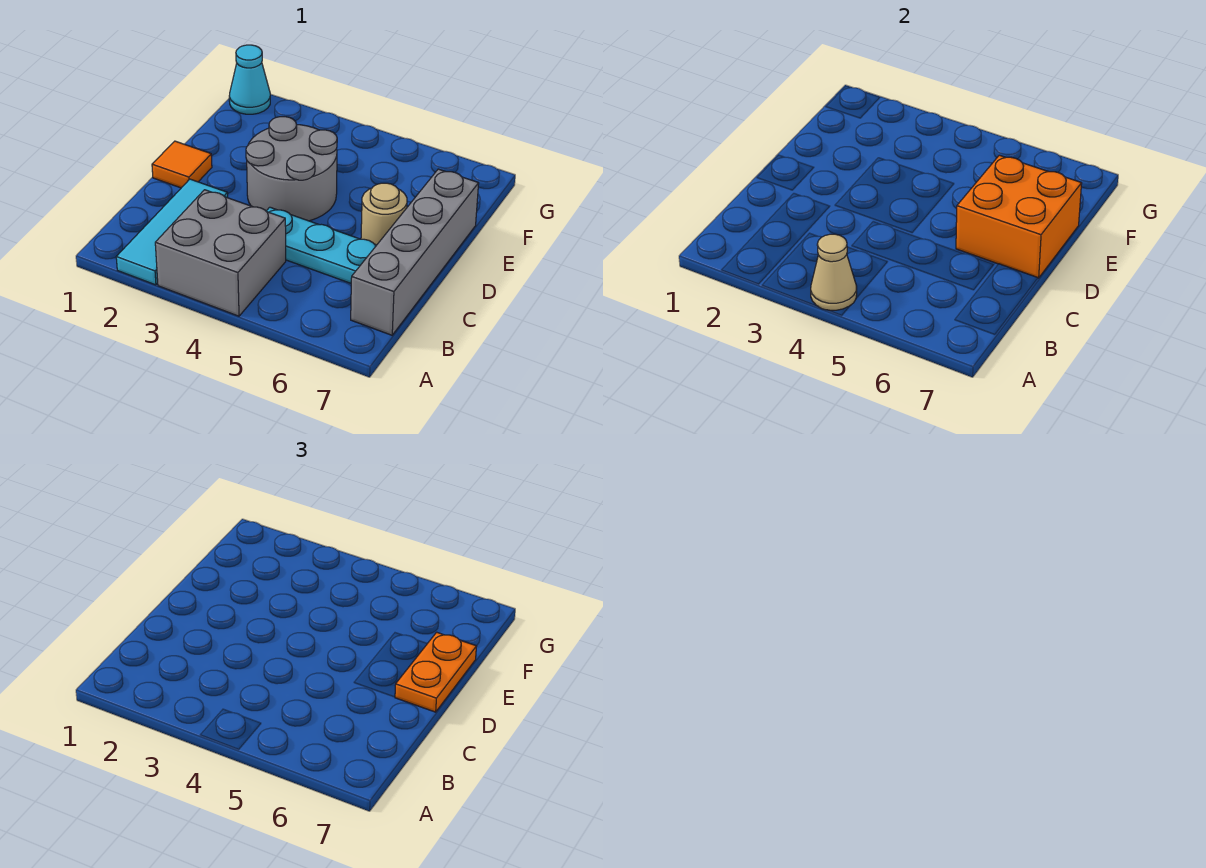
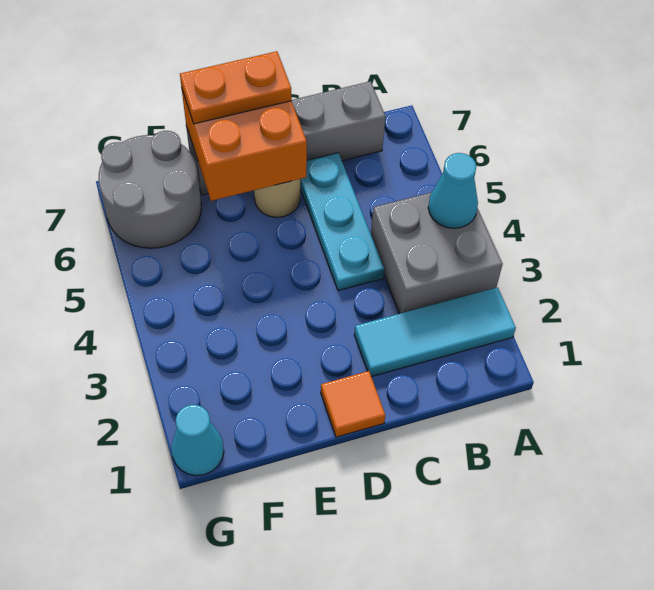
tan 1x1 cone [811,234,857,310] -> cyan 1x1 cone [428,153,478,228]
grey 2x2 round brick [246,117,337,221] -> grey 2x2 round brick moved to [99,131,201,248]

